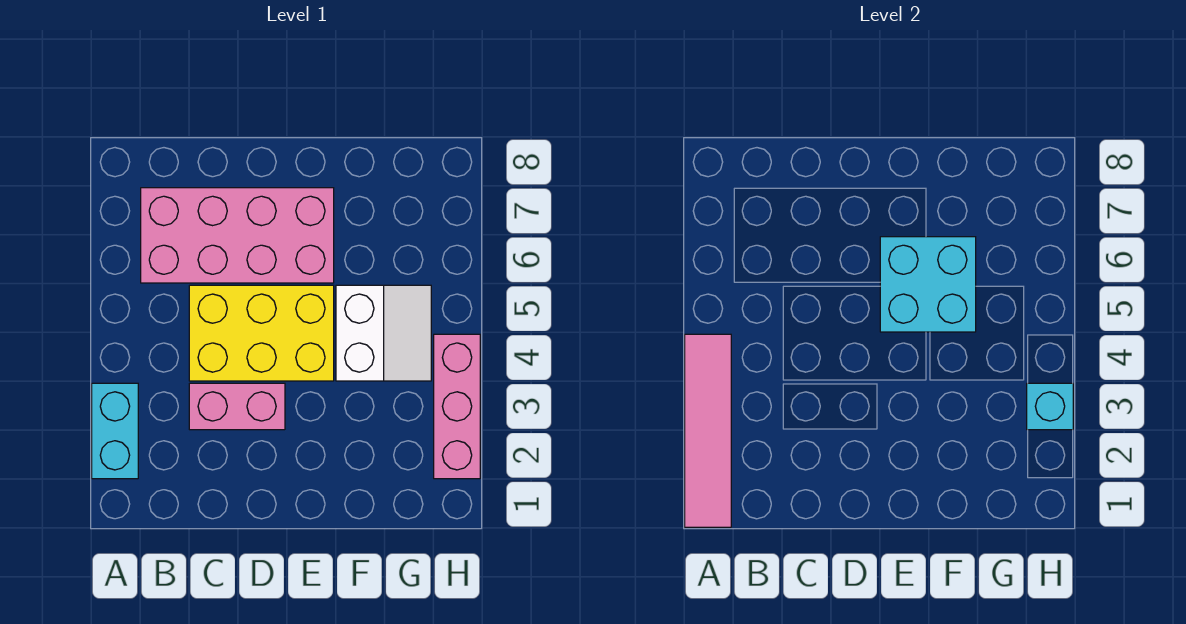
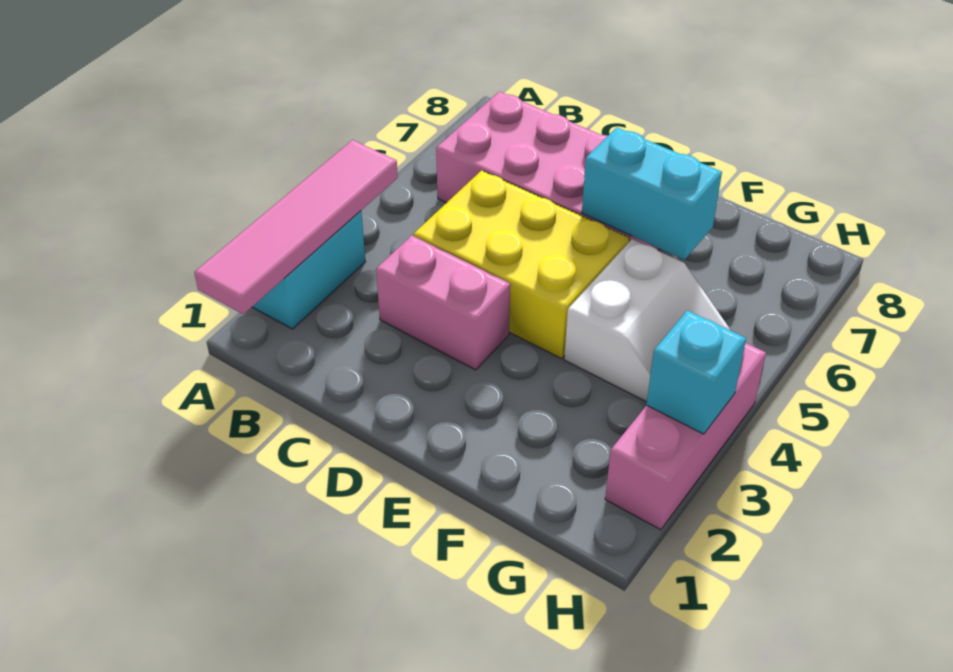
cyan 2x2 brick [880,237,976,332] -> cyan 1x2 brick [582,127,722,260]

